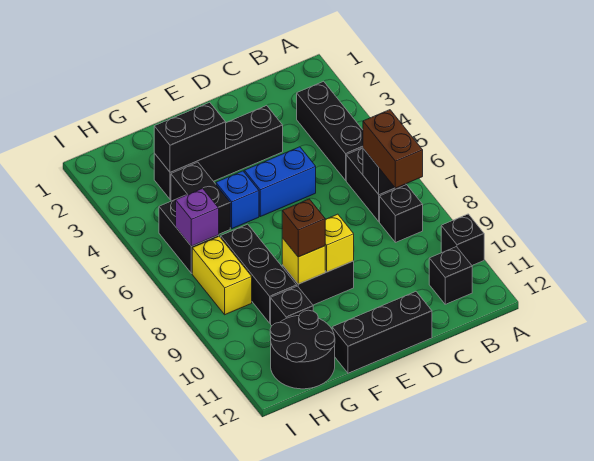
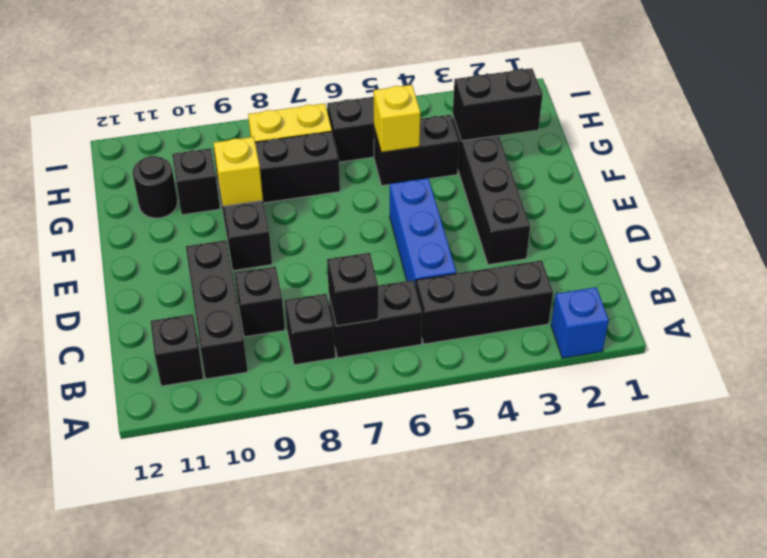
black 1x1 brick [441,214,484,265] -> black 1x1 brick moved to [234,266,285,337]
brown 1x2 brick [363,110,423,188] -> none
blue 1x2 brick [244,147,316,217] -> blue 1x3 brick [390,178,456,286]
black 1x3 brick [332,292,432,373] -> black 1x3 brick moved to [186,240,248,379]
yellow 1x1 brick [325,214,354,272] -> yellow 1x1 brick moved to [374,85,420,152]
black 1x2 brick [154,102,226,172] -> black 1x2 brick turned to [453,68,542,141]
blue 1x1 brick [216,171,259,229] -> blue 1x1 brick moved to [551,287,609,358]
brown 1x1 brick [282,199,325,257] -> none
black 2x2 round brick [270,310,335,389] -> black 1x1 round brick [133,156,178,218]
purple 1x1 brick [176,188,219,246] -> none

